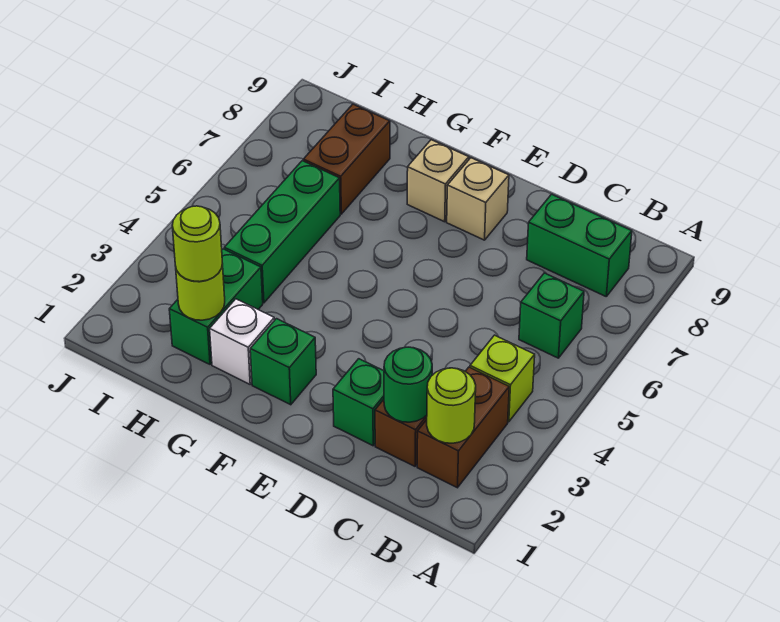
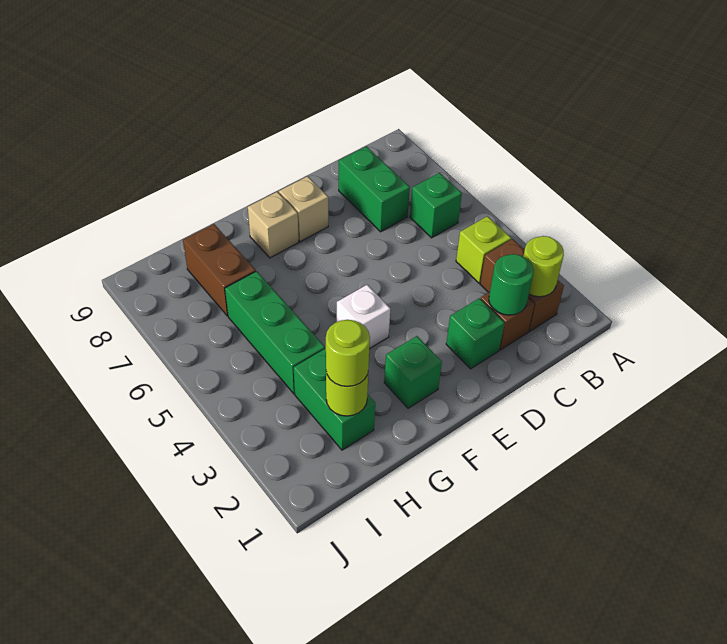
green 1x2 brick [527,194,632,296] -> green 1x2 brick turned to [339,146,410,232]
white 1x1 brick [210,299,274,384] -> white 1x1 brick moved to [337,285,390,349]

